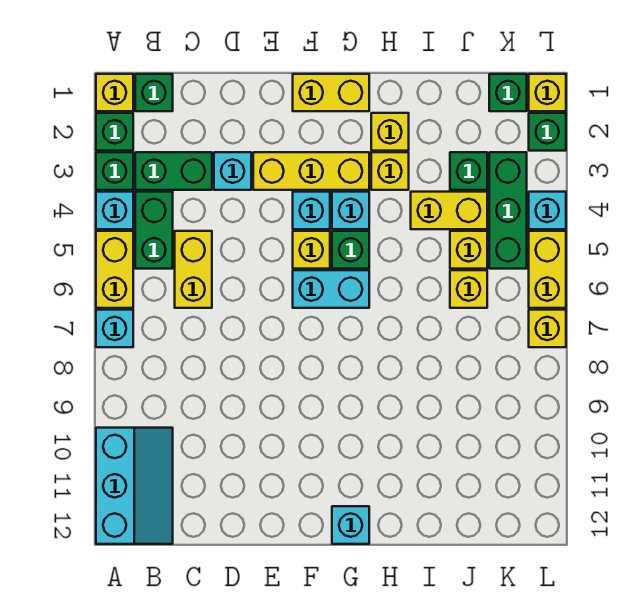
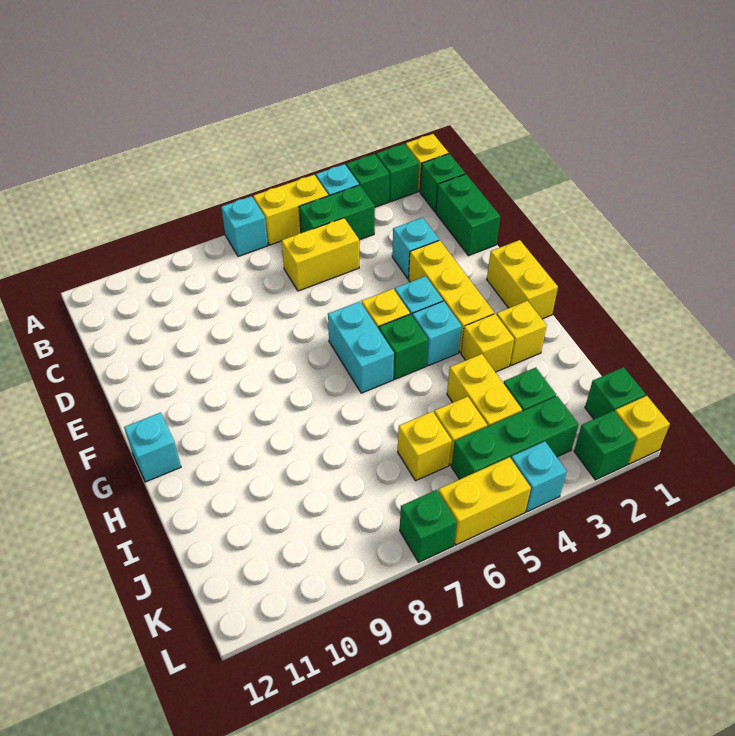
cyan 2x3 slope [96,428,173,544] -> none
green 1x2 brick [135,152,212,190] -> green 1x2 brick moved to [436,174,500,256]
yellow 1x1 brick [529,310,566,347] -> green 1x1 brick [400,490,457,562]

